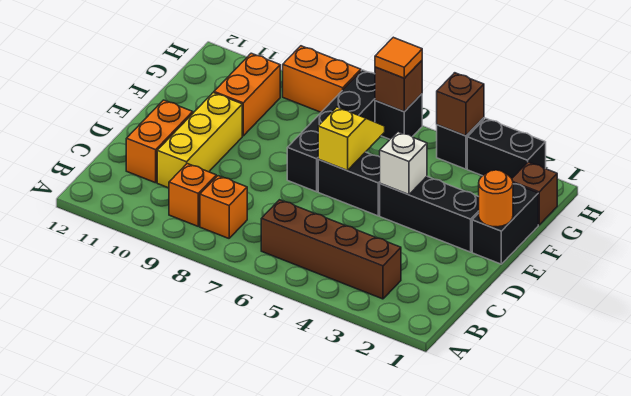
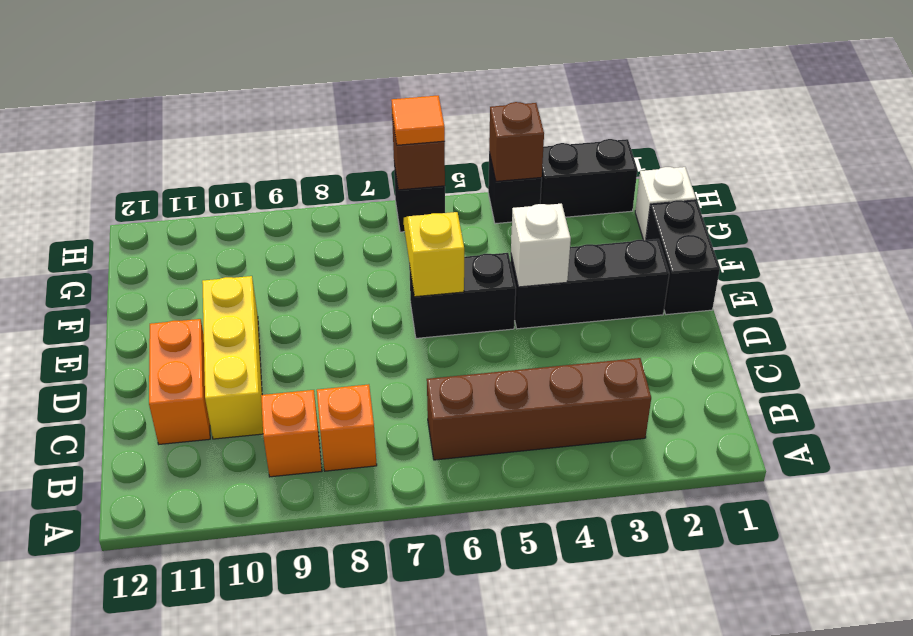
orange 1x1 round brick [479,170,513,227] -> none
black 1x4 brick [287,70,375,192] -> none
orange 1x2 brick [214,53,280,136] -> none
brown 1x1 brick [512,162,557,225] -> white 1x1 brick [635,167,696,240]
orange 1x2 brick [283,46,361,112] -> none

